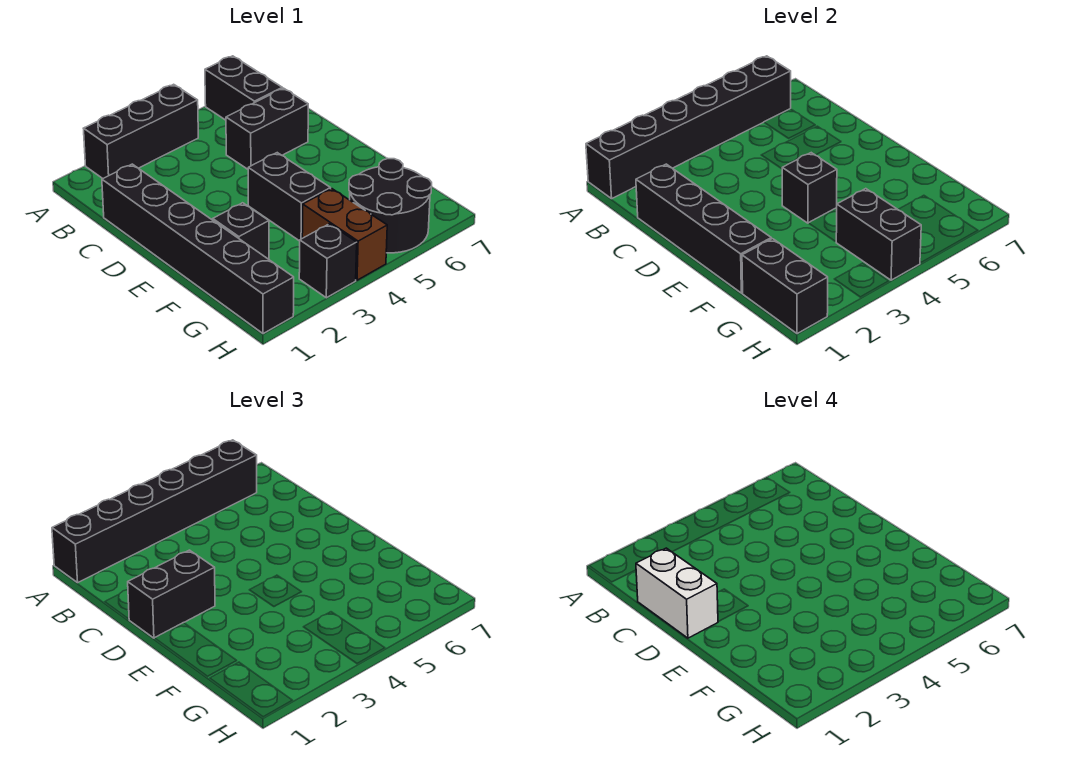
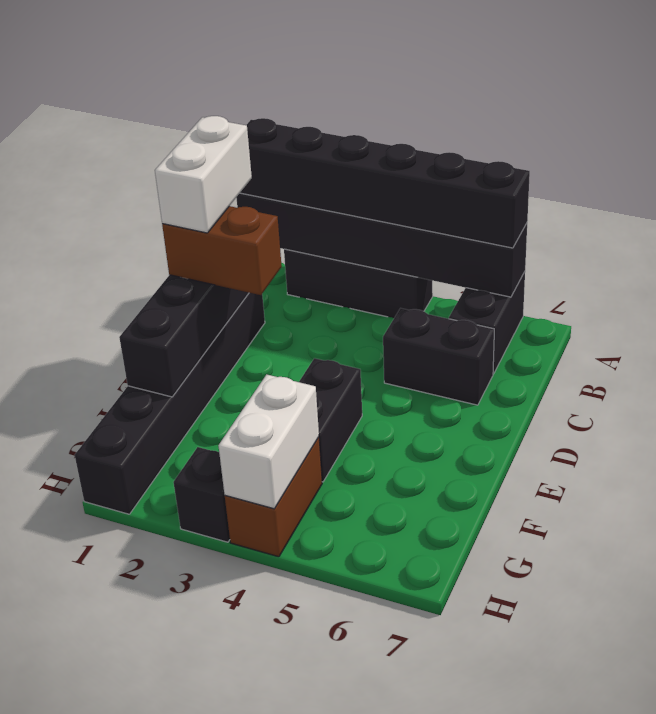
black 1x2 brick [128,550,215,638] -> brown 1x2 brick [162,206,282,295]
black 1x1 brick [782,153,837,223] -> none
black 1x1 brick [213,203,269,259] -> none
black 1x2 brick [742,239,828,334] -> none
black 1x2 brick [836,189,921,280] -> white 1x2 brick [218,374,319,509]
black 2x2 round brick [349,159,432,253] -> none

